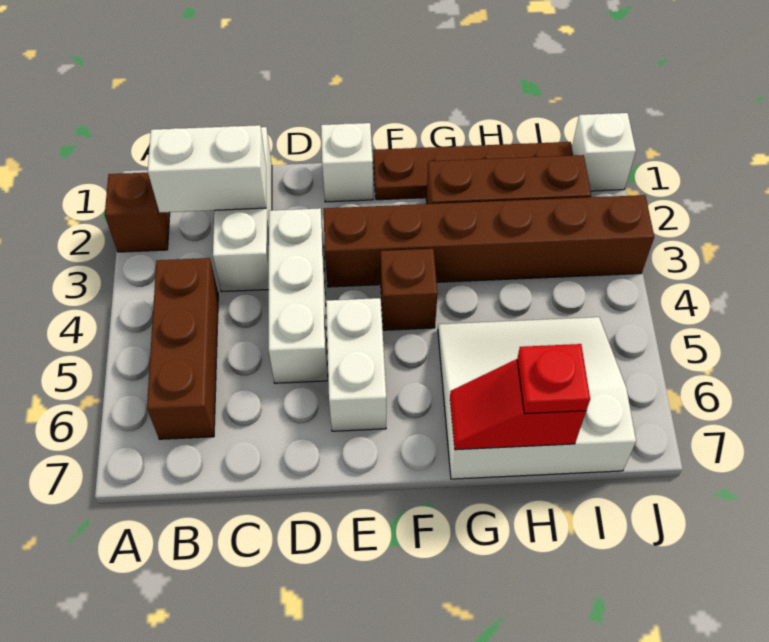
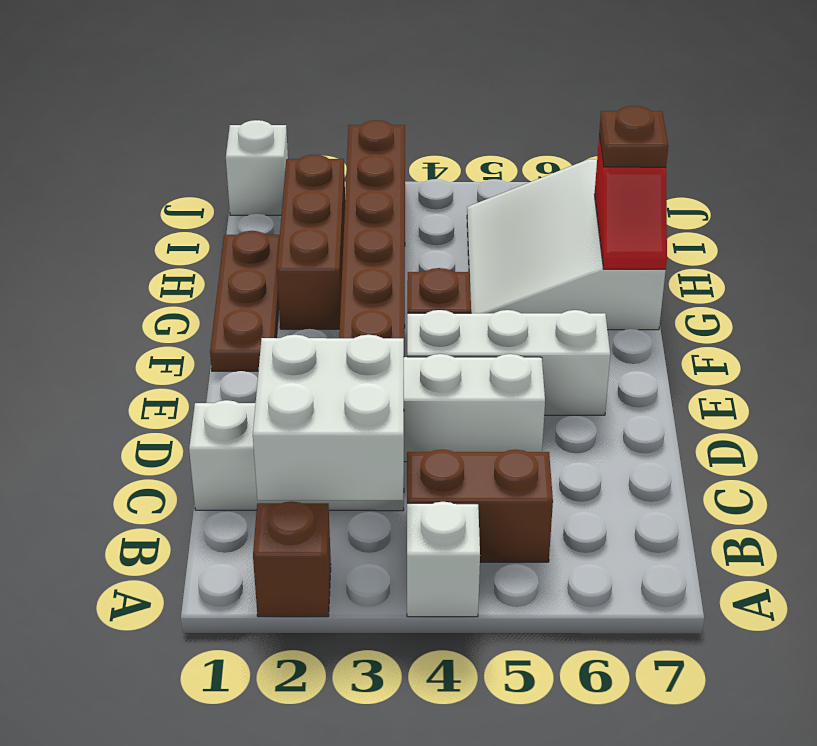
white 1x2 brick [148,125,266,212] -> white 2x2 brick [253,335,404,500]
brown 1x3 brick [147,258,218,439] -> brown 1x2 brick [407,450,553,562]
white 1x1 brick [321,123,373,202] -> white 1x1 brick moved to [407,502,480,617]
white 1x2 brick [326,298,386,431] -> white 1x3 brick [407,310,610,415]
brown 1x4 plate [373,142,573,200] -> brown 1x3 plate [210,231,280,371]
red 1x1 plate [517,344,590,414] -> brown 1x1 plate [599,106,668,167]

